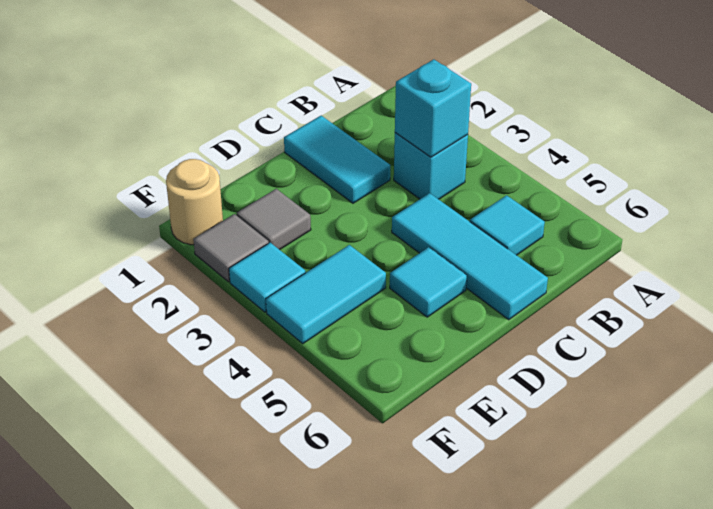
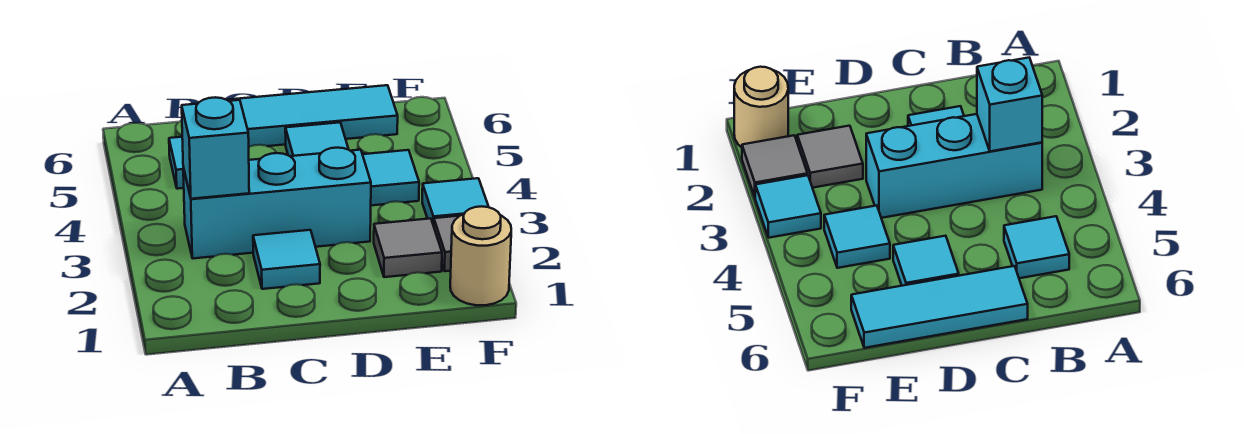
cyan 1x1 brick [394,133,468,199] -> cyan 1x3 brick [183,148,371,258]
cyan 1x2 tile [284,116,390,203] -> cyan 1x1 tile [253,230,320,289]
cyan 1x3 tile [392,193,548,320] -> cyan 1x3 tile turned to [228,85,398,147]
cyan 1x2 tile [266,245,386,344] -> cyan 1x1 tile [363,150,419,205]

